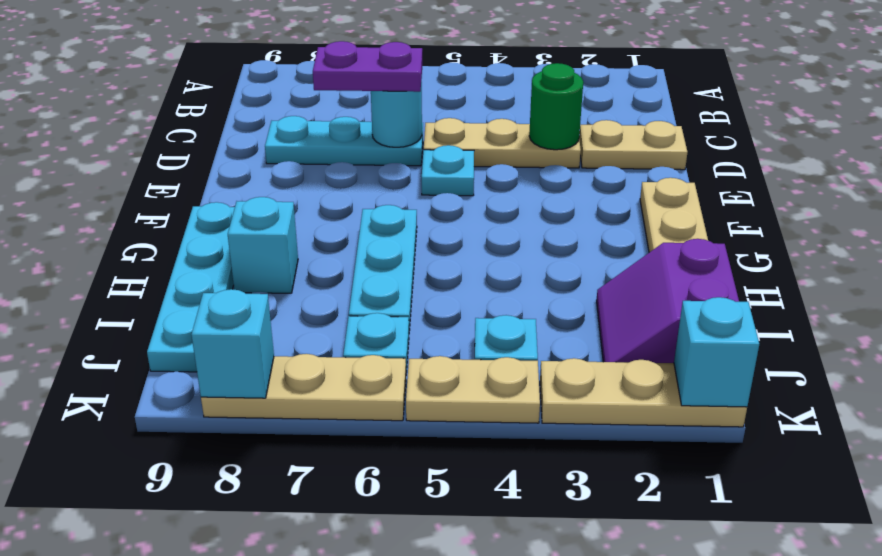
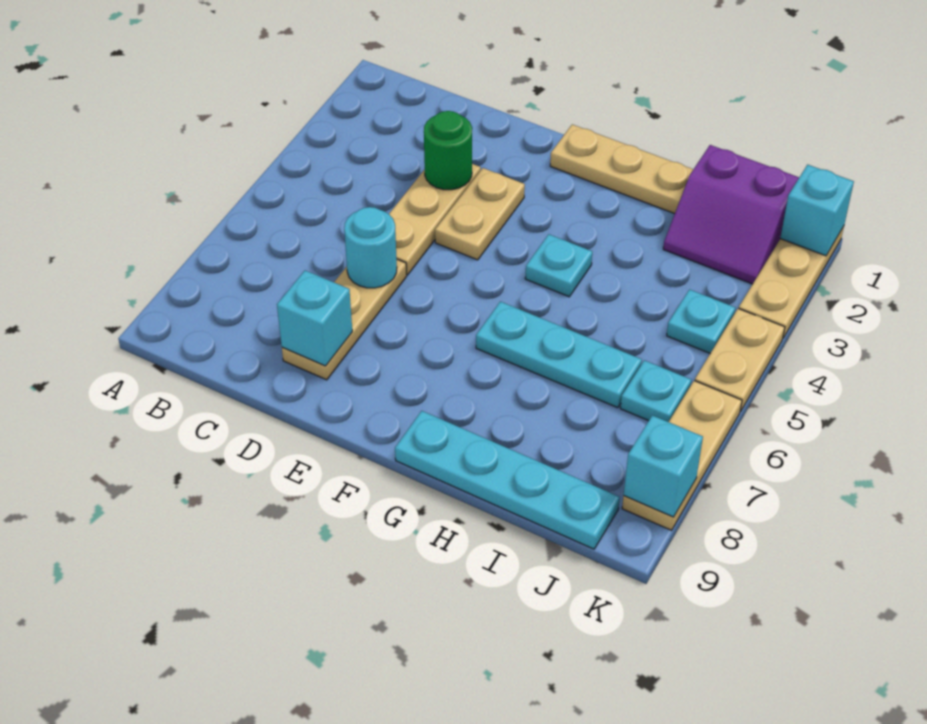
tan 1x2 plate [579,120,688,170] -> tan 1x2 plate moved to [435,168,525,260]
cyan 1x3 plate [265,116,423,166] -> tan 1x3 plate [282,259,407,380]
purple 1x2 plate [313,41,422,92] -> none
cyan 1x1 plate [422,145,474,196] -> cyan 1x1 plate moved to [525,234,592,297]
cyan 1x1 brick [228,197,298,293] -> cyan 1x1 brick moved to [277,270,352,366]

